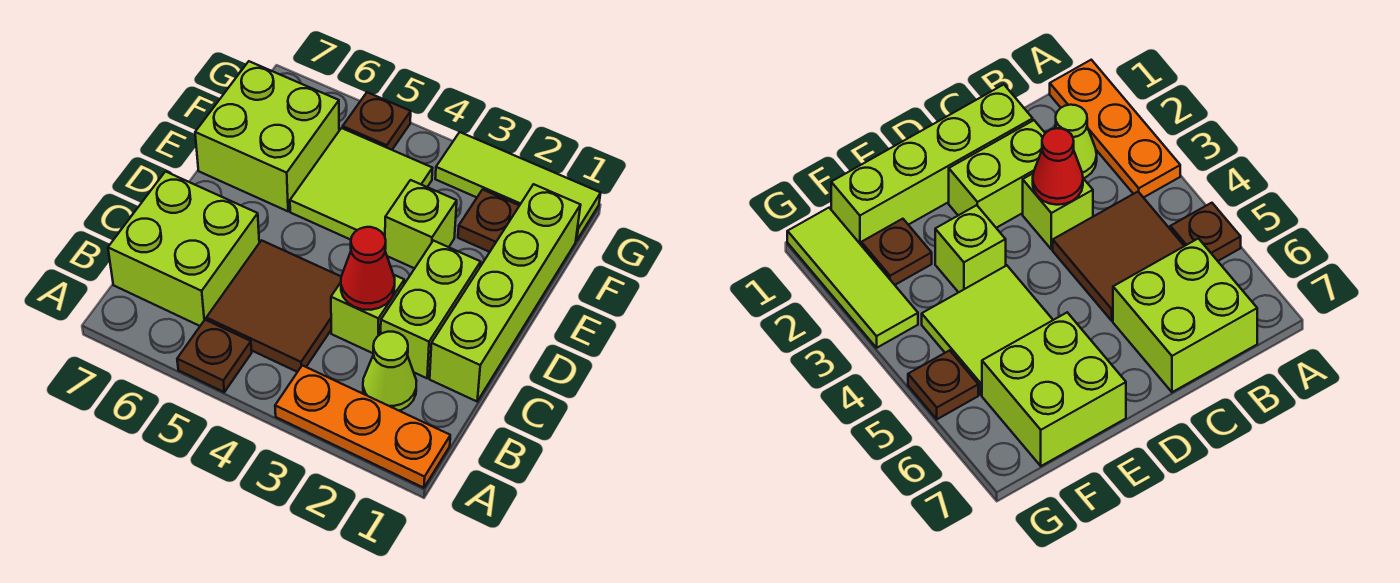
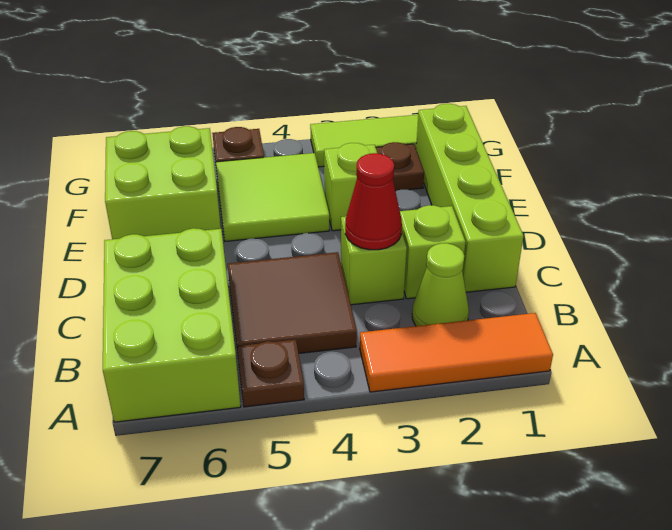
orange 1x3 plate [275,365,450,488] -> orange 1x3 tile [360,313,553,392]
lime 2x2 brick [108,172,259,326] -> lime 2x3 brick [103,228,241,422]
lime 1x2 brick [381,241,481,378] -> lime 1x1 brick [400,205,465,299]

